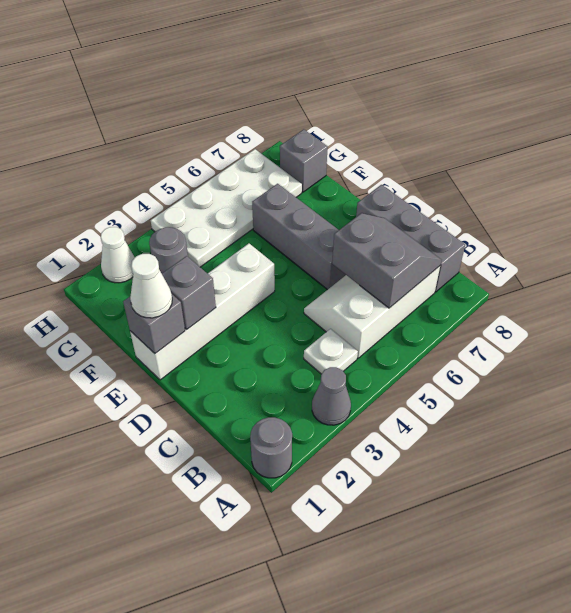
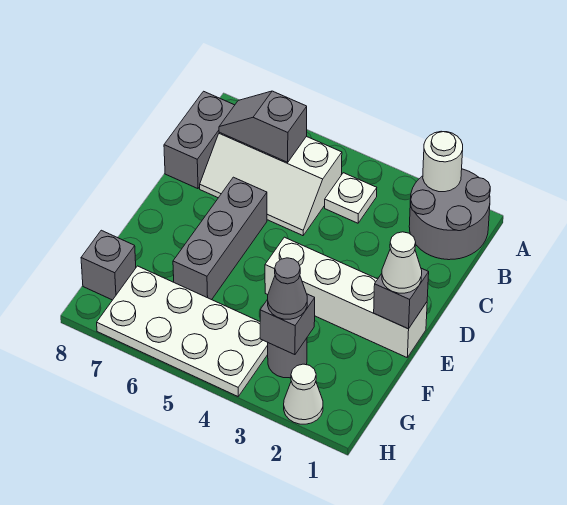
grey 1x1 round brick [250,417,292,478] -> grey 2x2 round brick [409,169,490,260]
none -> white 1x1 round brick [423,131,463,192]
grey 1x1 cone [312,367,351,425] -> grey 1x1 cone moved to [268,258,307,319]
grey 2x2 slope [332,213,441,308] -> grey 1x2 slope [219,91,307,162]
grey 1x3 brick [356,185,465,292] -> grey 1x2 brick [164,91,235,189]
grey 1x1 brick [162,256,216,329] -> grey 1x1 brick moved to [260,294,315,355]

